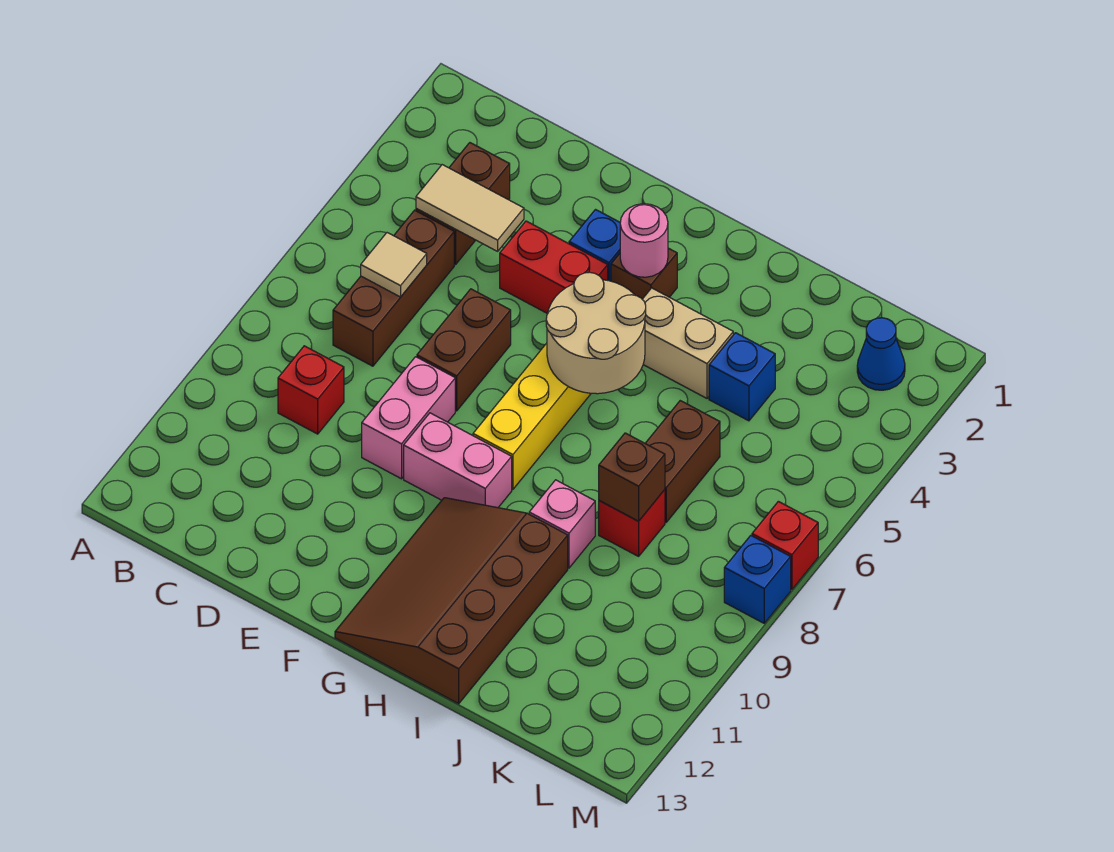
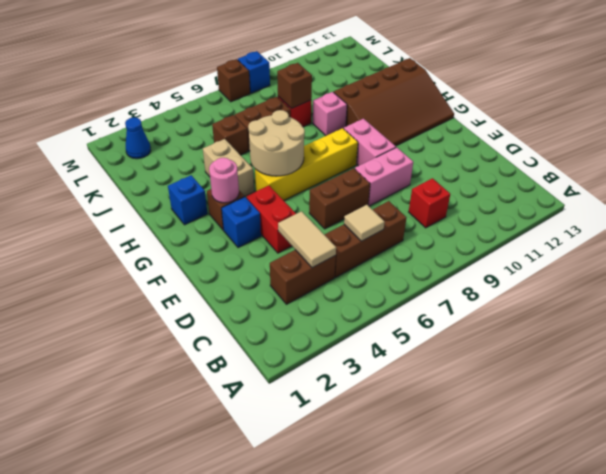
blue 1x1 brick [709,333,775,421] -> blue 1x1 brick moved to [168,175,208,225]
none -> brown 1x1 brick [212,115,248,155]
red 1x1 brick [752,501,818,590] -> brown 1x1 brick [217,59,250,102]

